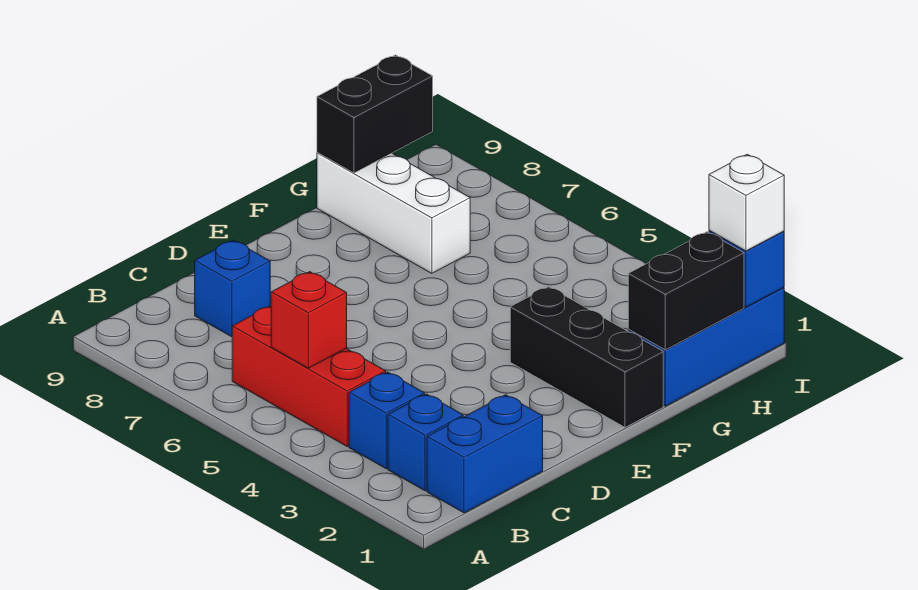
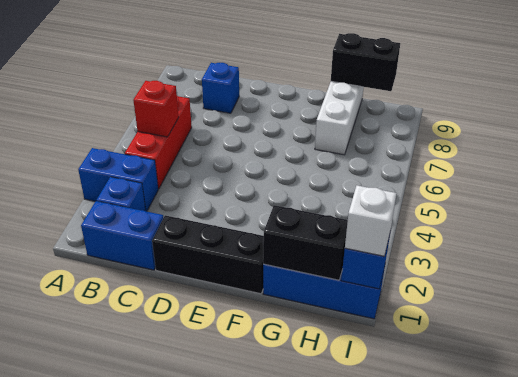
blue 1x1 brick [349,372,425,469] -> blue 1x2 brick [78,148,158,212]
black 1x3 brick [510,287,663,427] -> black 1x3 brick turned to [152,215,264,294]

